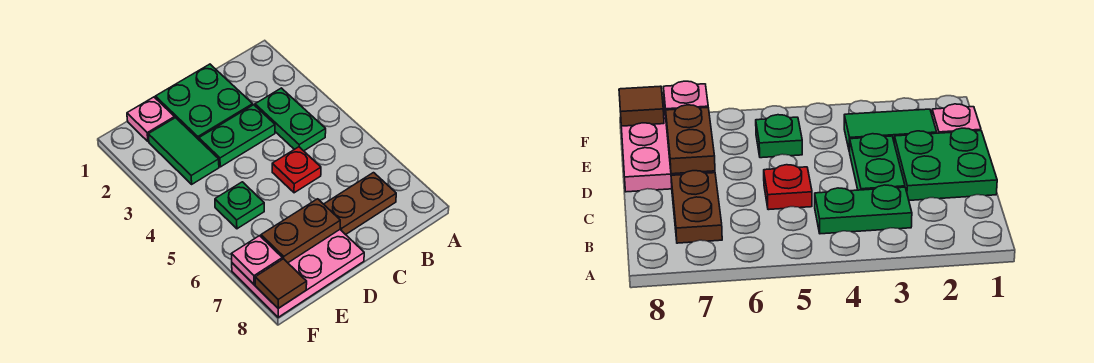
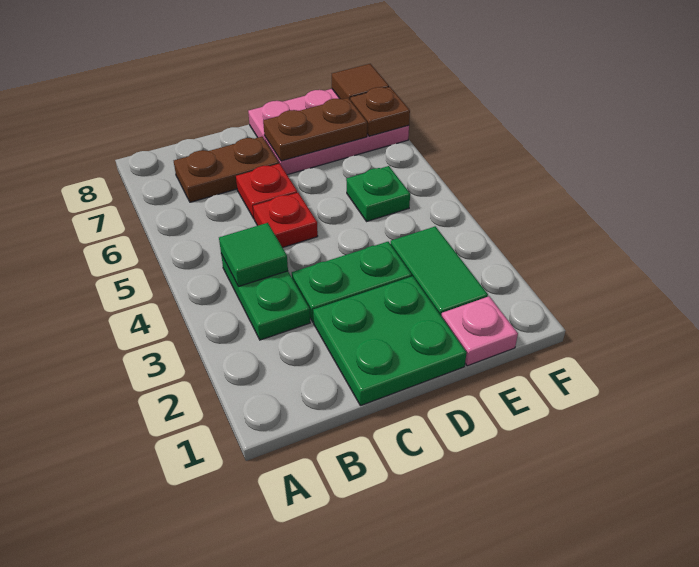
none -> green 1x1 tile [219,223,288,287]
none -> red 1x1 plate [236,164,297,218]
pink 1x1 plate [232,236,282,284] -> brown 1x1 plate [350,87,410,136]

